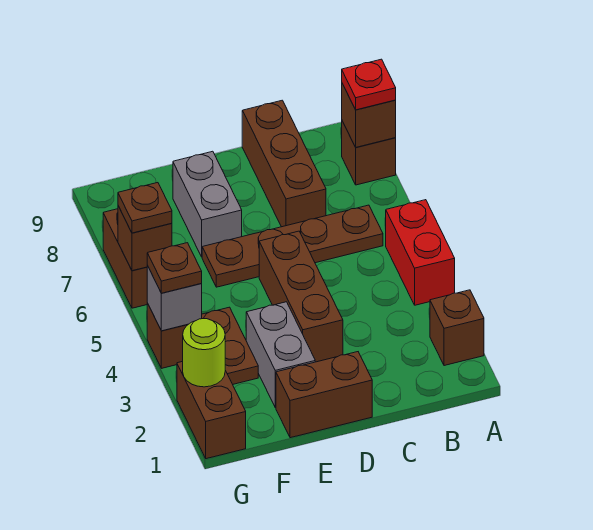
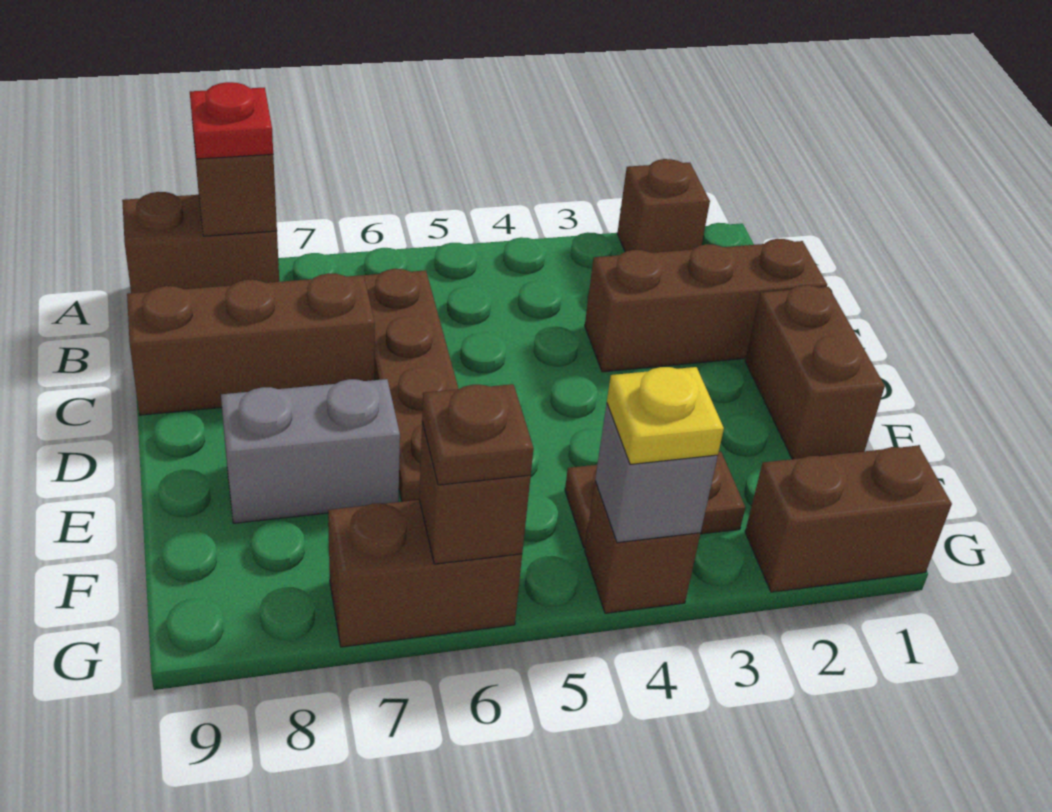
red 1x2 brick [386,200,455,305] -> none
brown 1x1 brick [342,121,396,185] -> brown 1x2 brick [122,192,279,293]
brown 1x3 brick [259,231,343,362] -> brown 1x3 brick moved to [585,239,827,372]
grey 1x2 brick [246,302,315,408] -> none
lime 1x1 round brick [183,319,225,387] -> none
brown 1x1 plate [147,243,202,293] -> yellow 1x1 plate [607,367,724,465]

